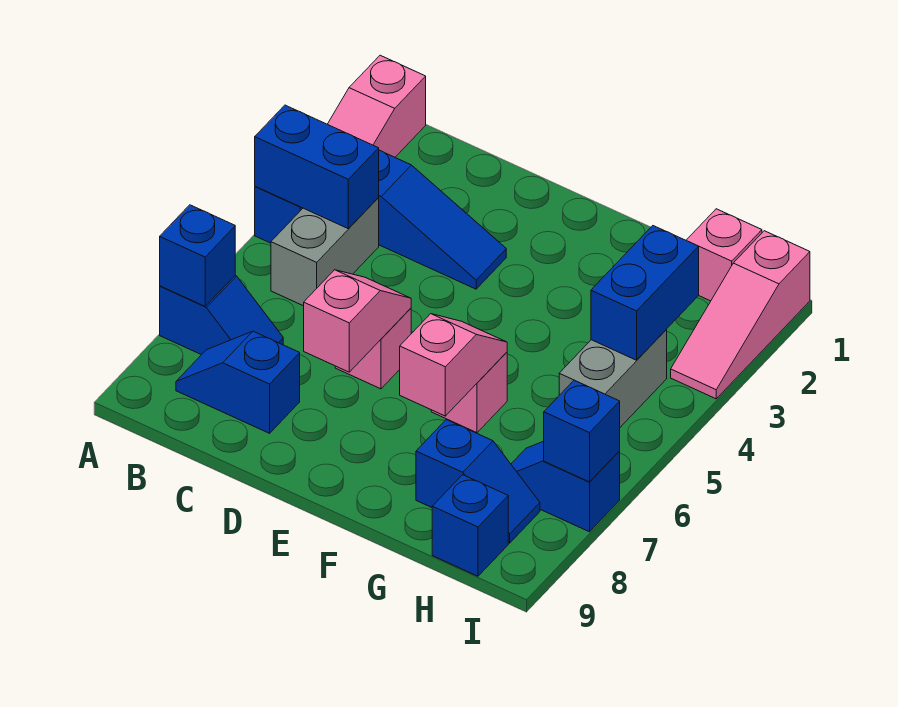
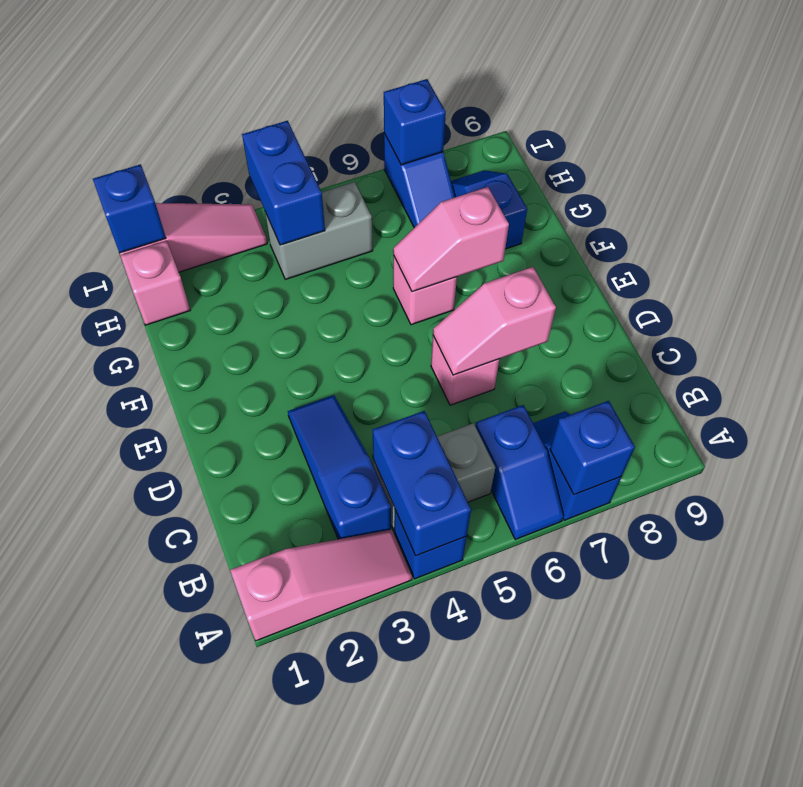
blue 1x2 slope [176,331,300,433] -> blue 1x2 slope moved to [475,405,563,539]
blue 1x2 brick [591,226,699,360] -> blue 1x2 brick turned to [242,121,325,245]
blue 1x1 brick [432,475,508,576] -> blue 1x1 brick moved to [93,164,166,253]

